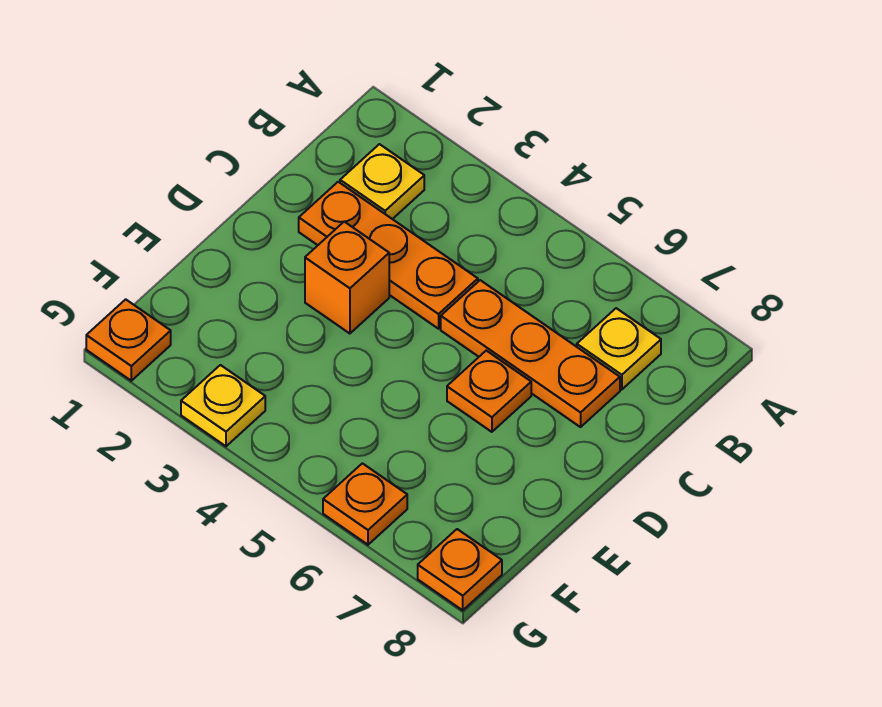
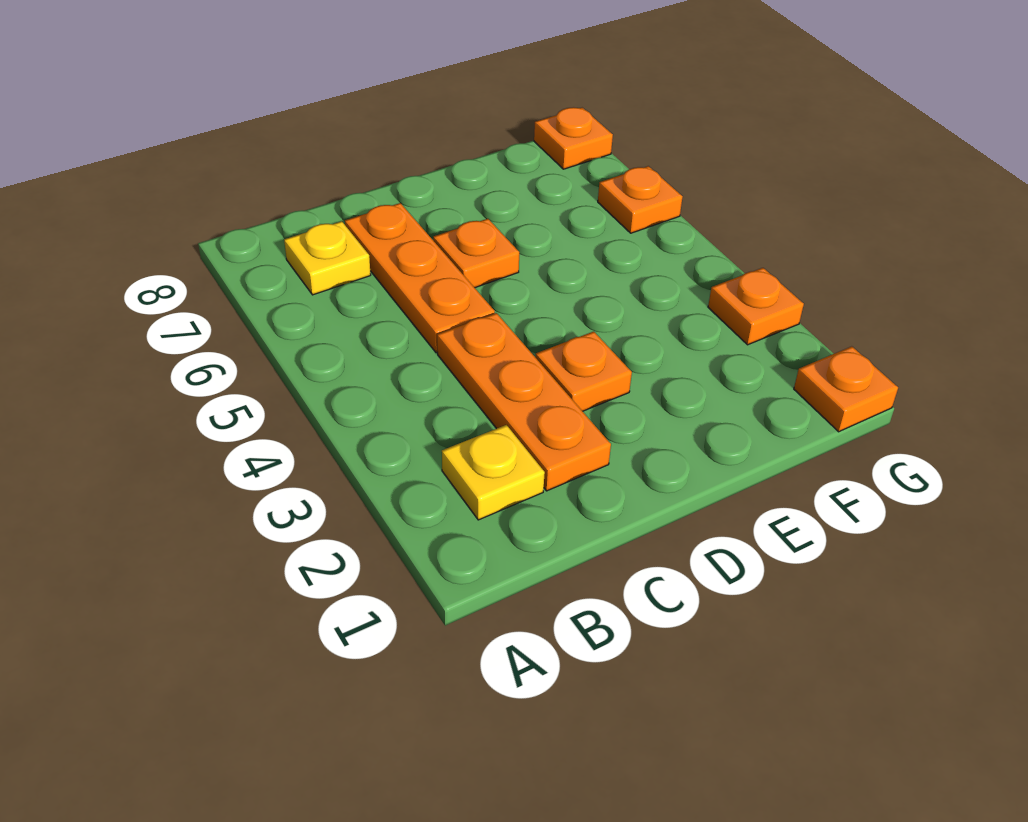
orange 1x1 brick [305,222,389,334] -> orange 1x1 plate [536,332,632,411]
yellow 1x1 plate [181,365,265,446] -> orange 1x1 plate [708,268,804,345]

